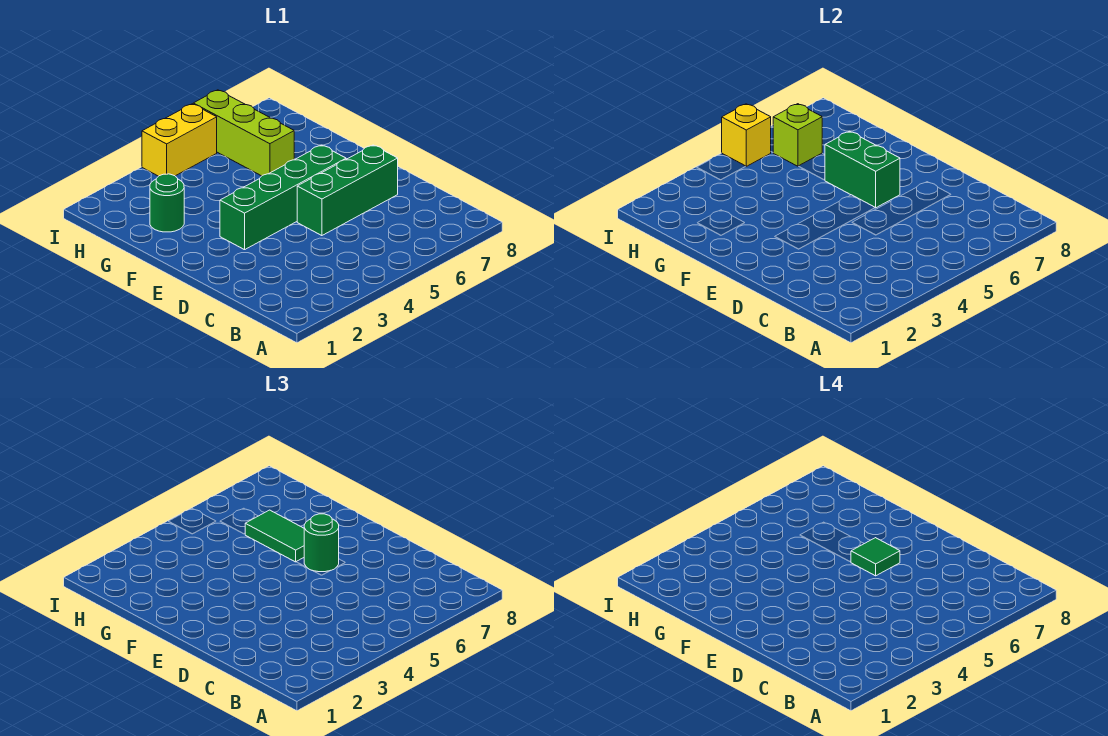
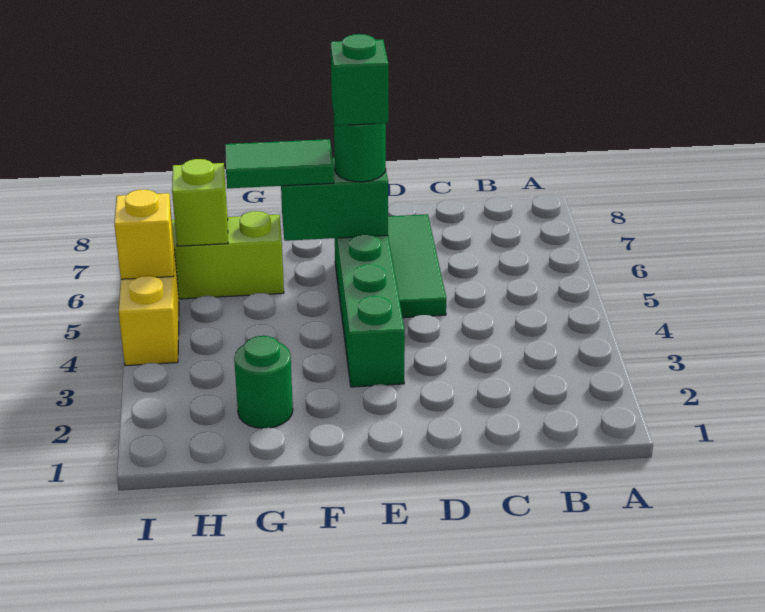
green 1x3 brick [297,145,398,236] -> green 1x3 tile [388,214,446,318]
green 1x1 tile [851,538,900,576] -> green 1x1 brick [331,34,388,126]

